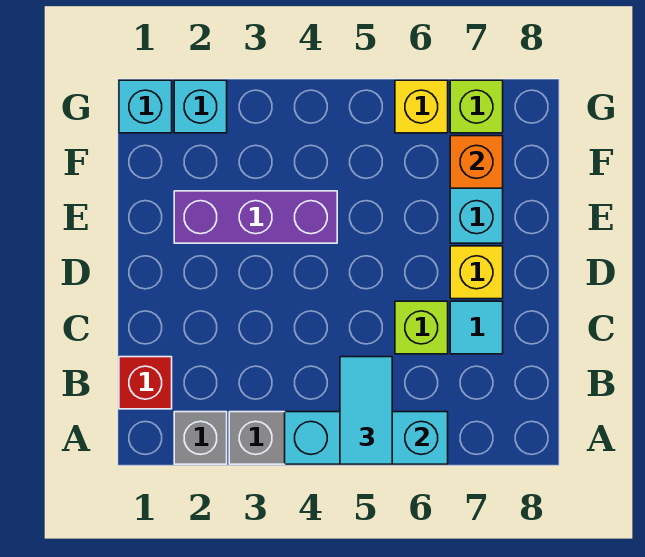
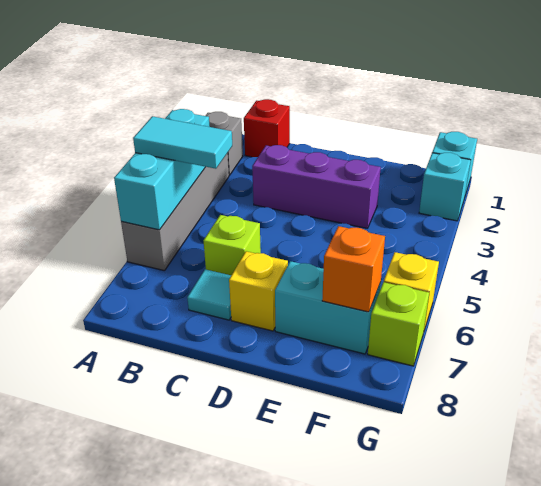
purple 1x3 brick [174,191,337,243] -> purple 1x3 brick turned to [252,145,381,228]

